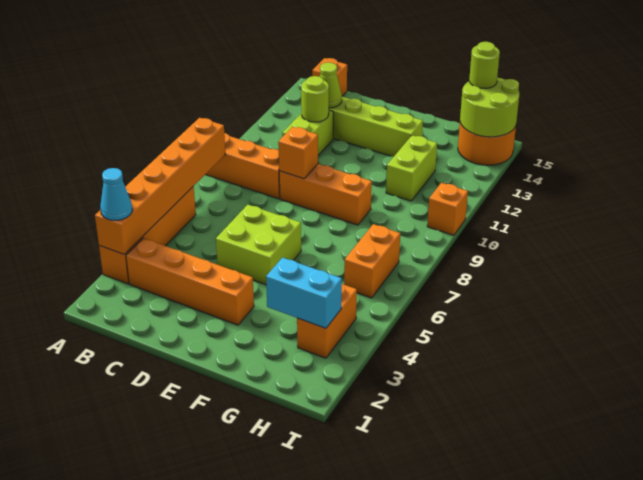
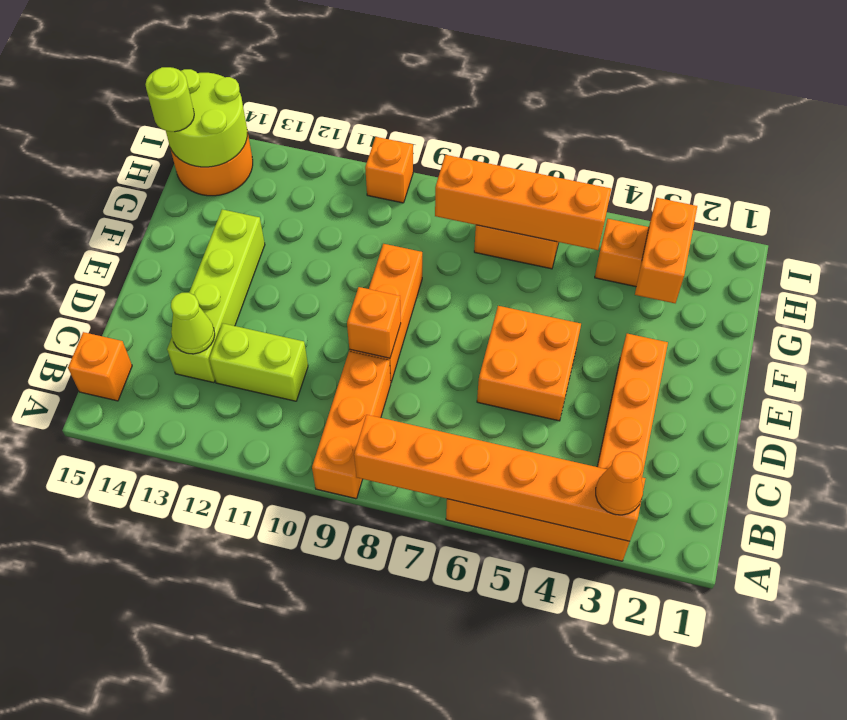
cyan 1x1 cone [100,168,132,220] -> orange 1x1 cone [596,452,643,515]
lime 1x1 round brick [301,76,329,122] -> none
lime 2x2 brick [216,205,301,285] -> orange 2x2 brick [477,306,581,421]
cyan 1x2 brick [266,258,342,328] -> orange 1x2 brick [635,198,697,303]
lime 1x2 brick [386,135,437,201] -> none
none -> orange 1x4 brick [435,155,611,250]

